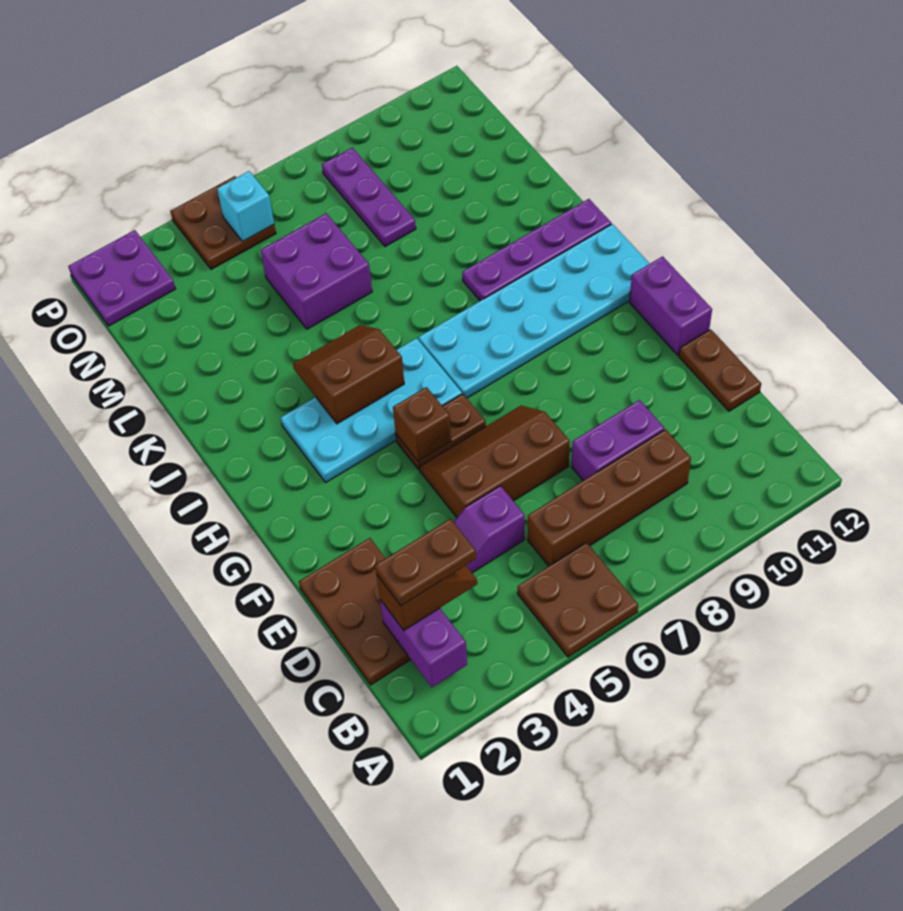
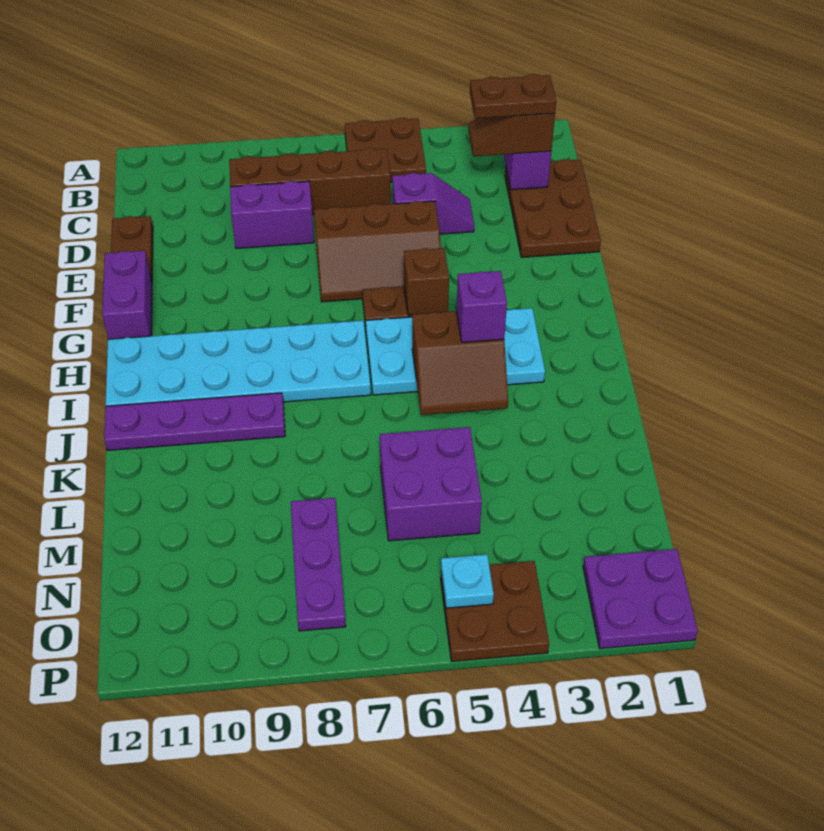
none -> purple 1x1 brick [457,271,507,342]
cyan 1x1 brick [217,171,274,241] -> cyan 1x1 plate [441,554,494,608]

